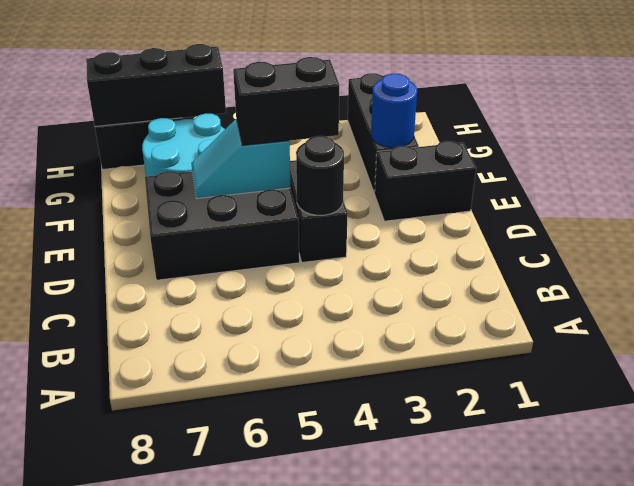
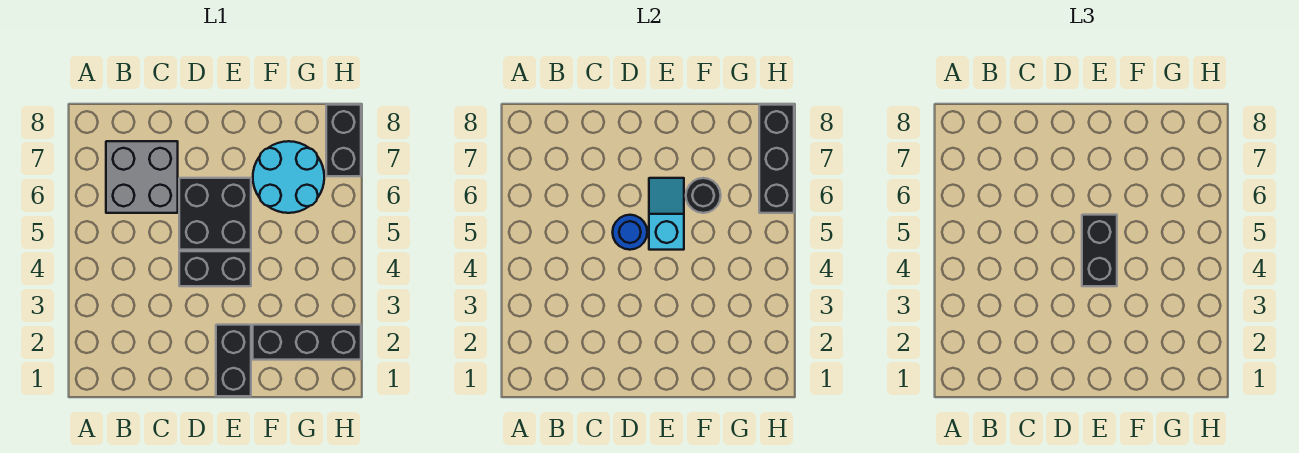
none -> grey 2x2 brick [106,141,178,213]
black 1x1 round brick [296,136,344,215] -> black 1x1 round brick moved to [686,178,721,213]
black 2x3 brick [145,171,299,280] -> black 2x2 brick [179,178,251,250]
blue 1x1 round brick [371,73,417,148] -> blue 1x1 round brick moved to [613,215,647,250]

